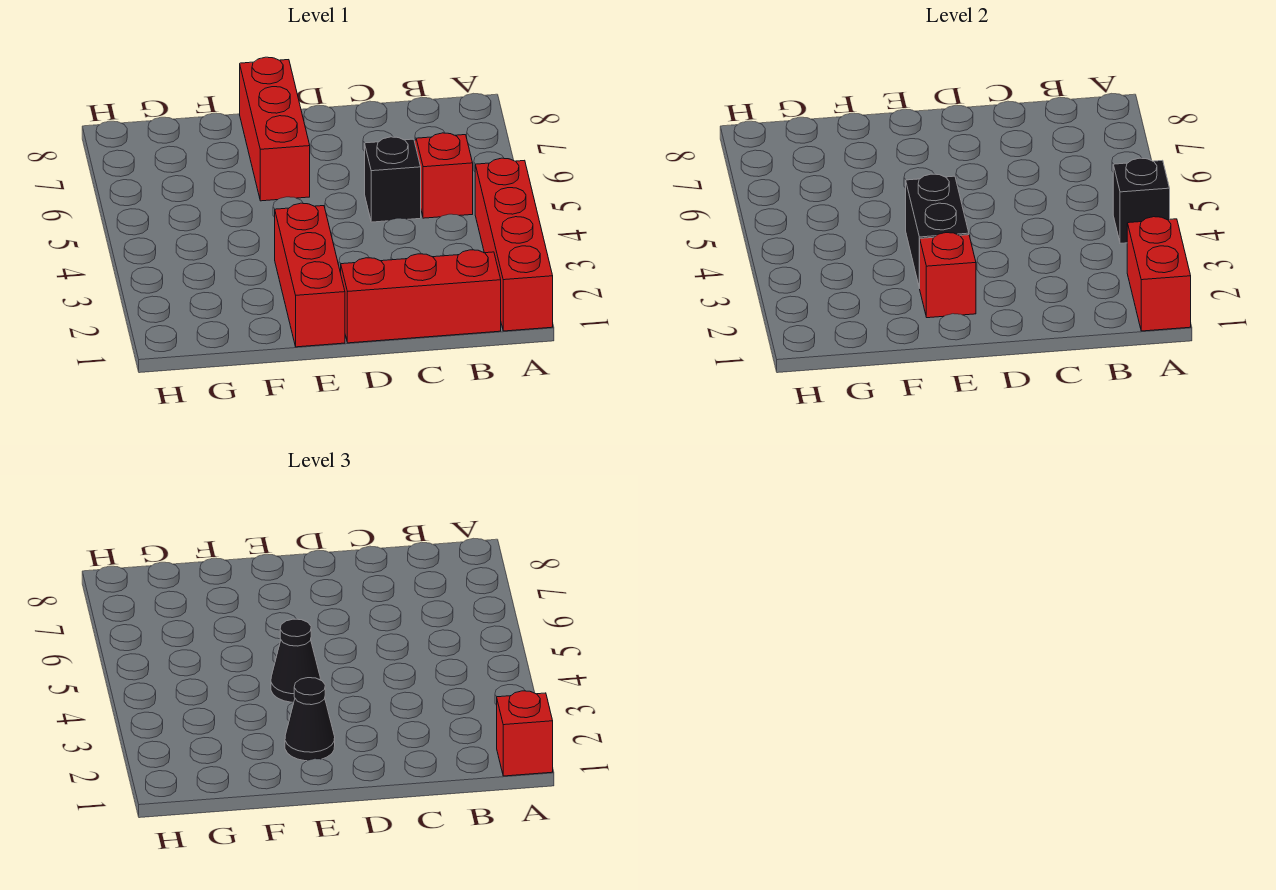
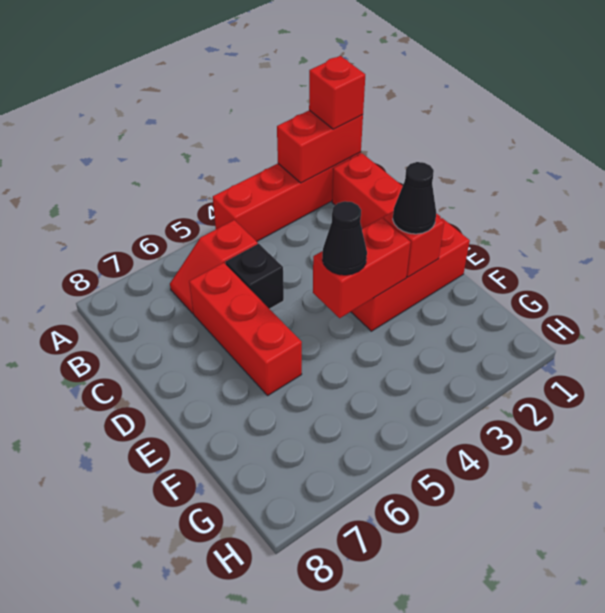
black 1x1 brick [1113,158,1170,243] -> none
black 1x2 brick [906,174,969,288] -> red 1x2 brick [313,218,411,318]
red 1x3 brick [240,57,310,201] -> red 1x3 brick turned to [189,263,302,395]

